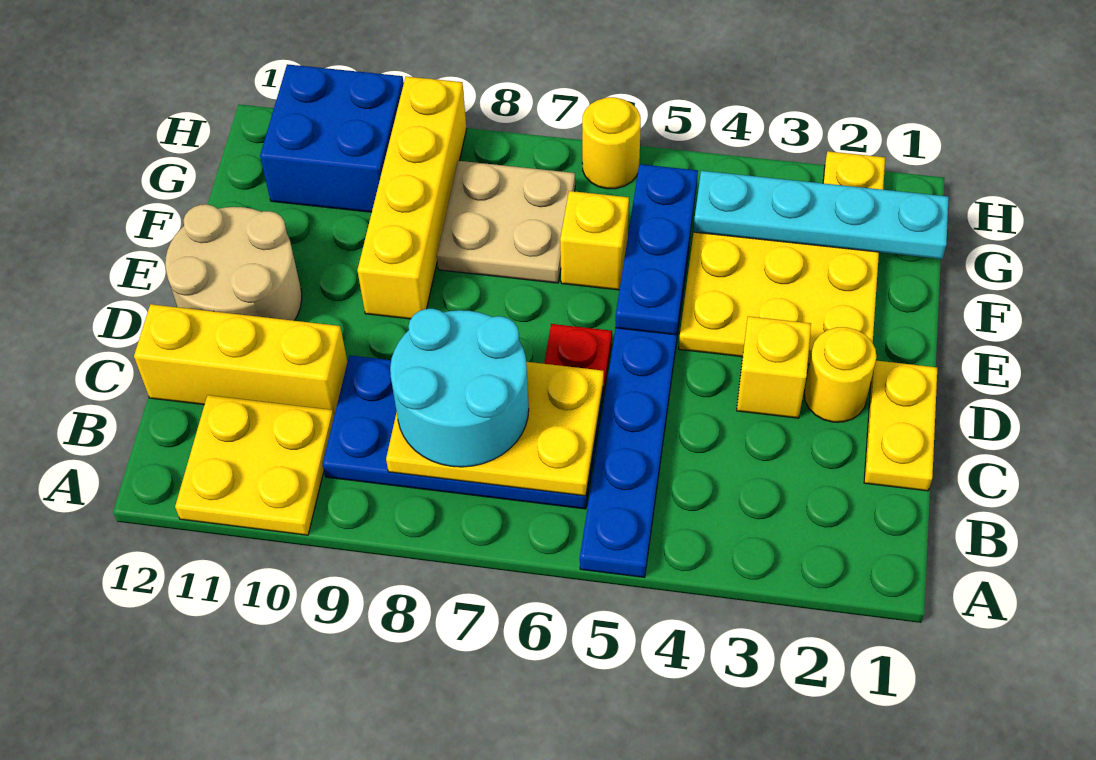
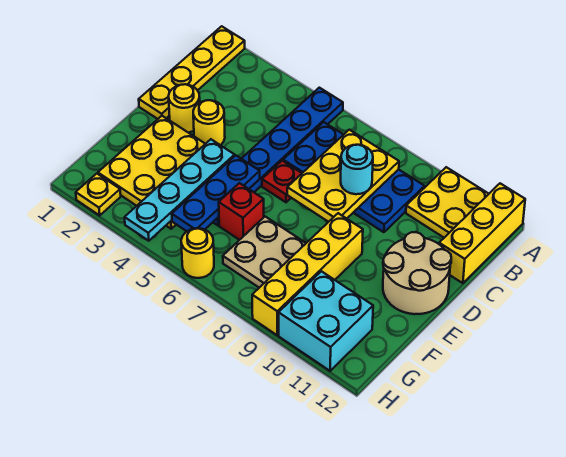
yellow 2x3 plate [386,362,604,496] -> yellow 2x3 plate turned to [287,130,399,222]
cyan 2x2 round brick [390,309,529,467] -> cyan 1x1 round brick [341,145,373,194]
yellow 1x2 plate [864,361,937,491] -> yellow 1x4 plate [139,26,245,119]
yellow 1x3 brick [134,304,347,415] -> yellow 1x3 brick turned to [439,183,525,283]
yellow 1x1 brick [737,316,811,418] -> yellow 1x1 round brick [193,100,225,145]
yellow 1x1 brick [560,191,629,290] -> red 1x1 brick [219,183,264,240]
cyan 1x4 plate [694,171,949,259] -> cyan 1x4 plate turned to [125,139,235,241]
blue 2x2 brick [260,64,404,212] -> cyan 2x2 brick [279,271,373,371]

